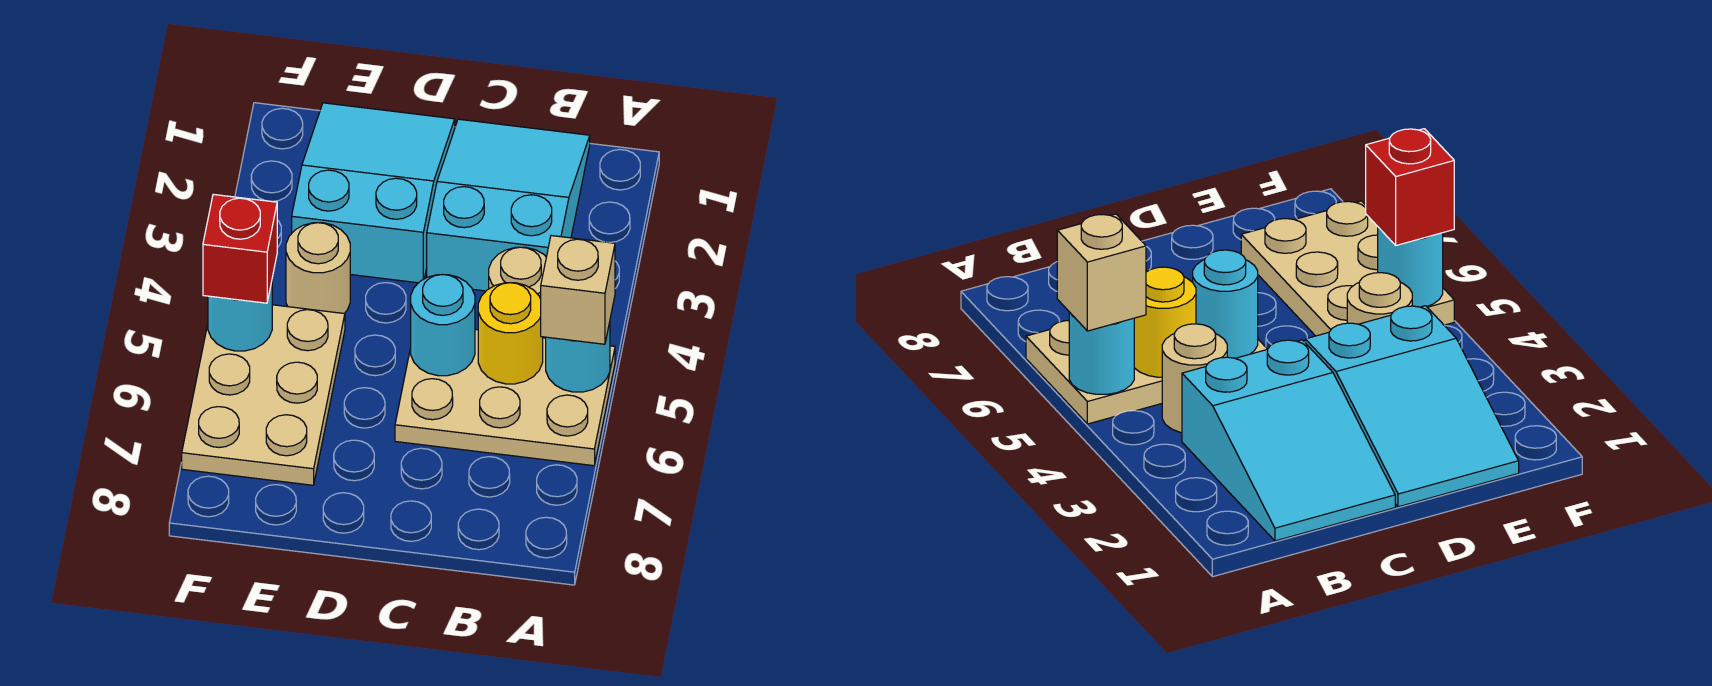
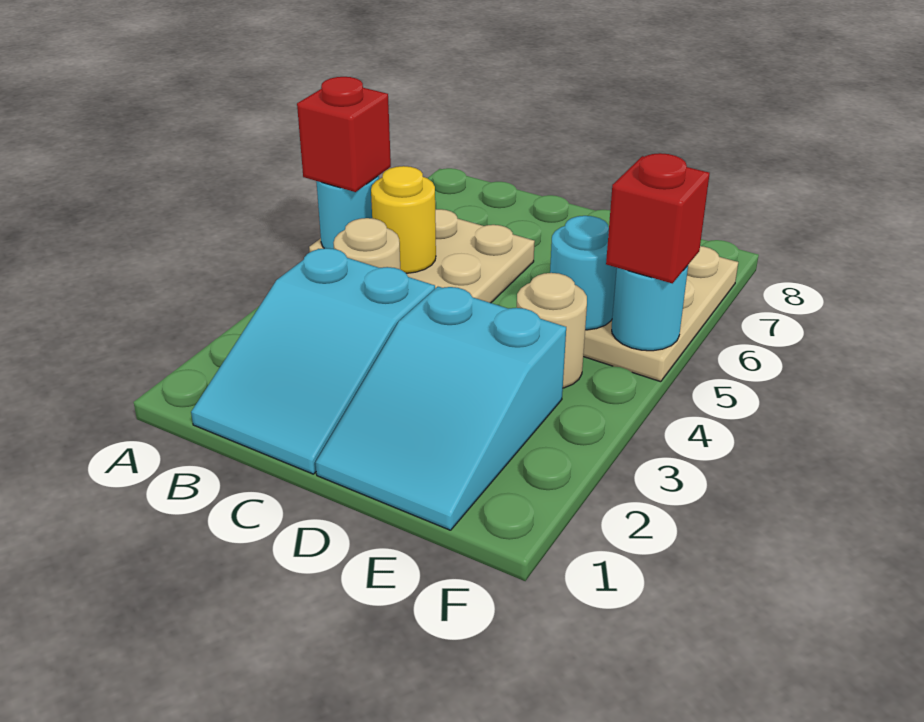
tan 1x1 brick [541,236,615,344] -> red 1x1 brick [297,77,391,192]
cyan 1x1 round brick [411,275,475,376] -> cyan 1x1 round brick moved to [550,216,617,330]

